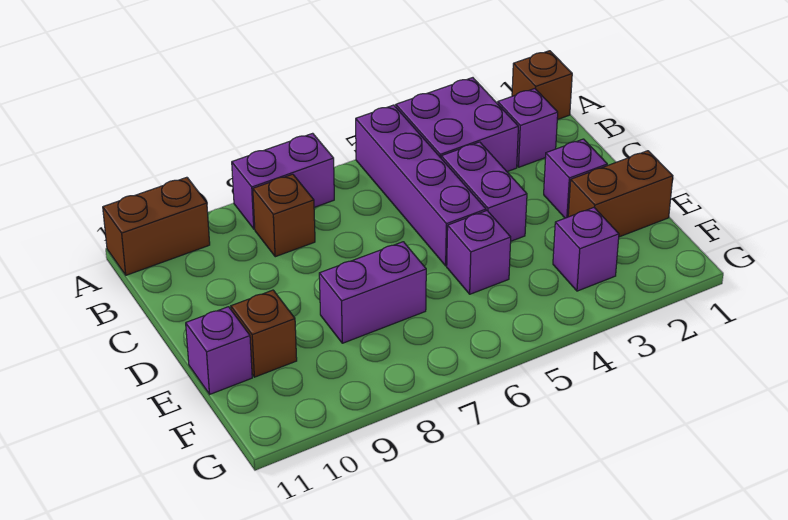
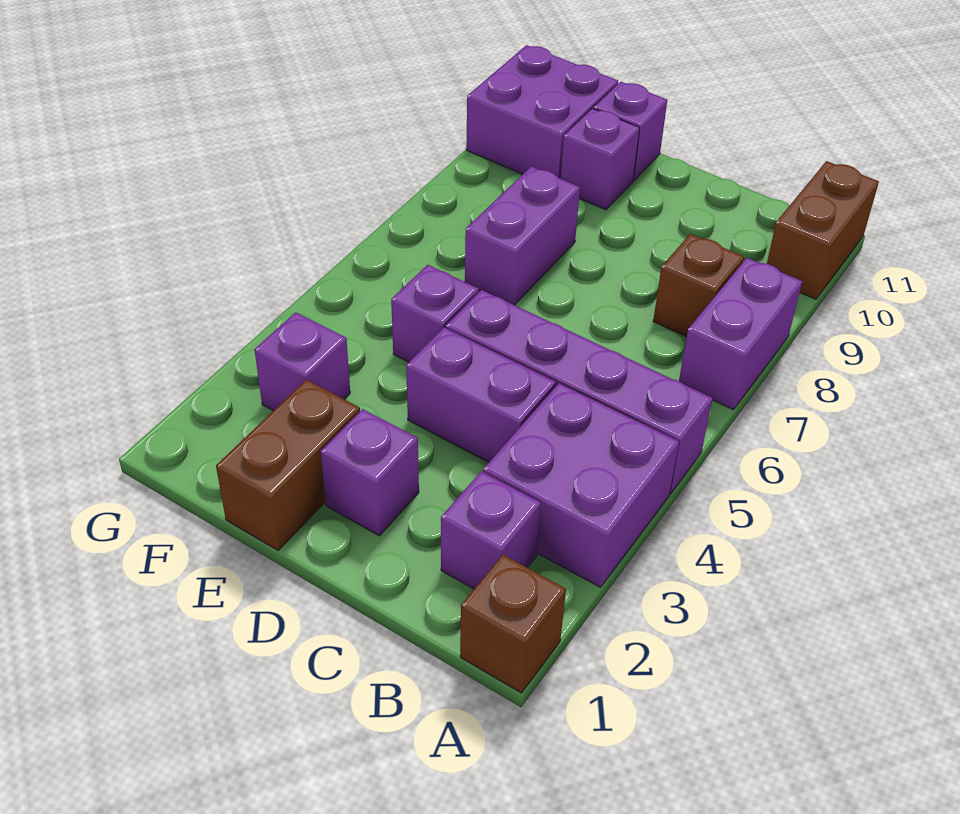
brown 1x1 brick [231,290,297,377] -> purple 1x1 brick [561,109,640,210]
none -> purple 2x2 brick [466,45,618,179]

